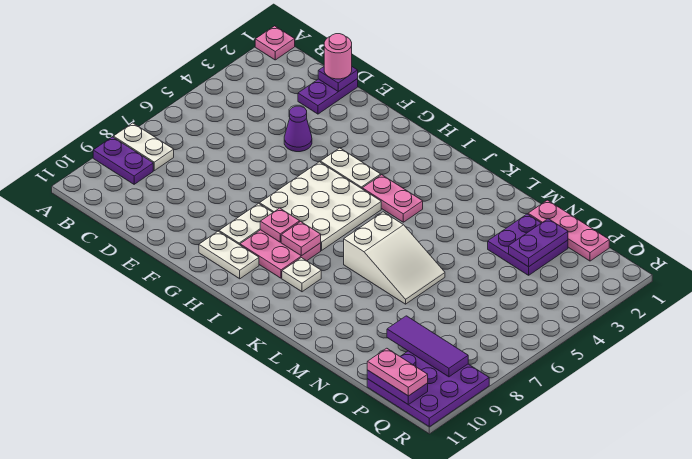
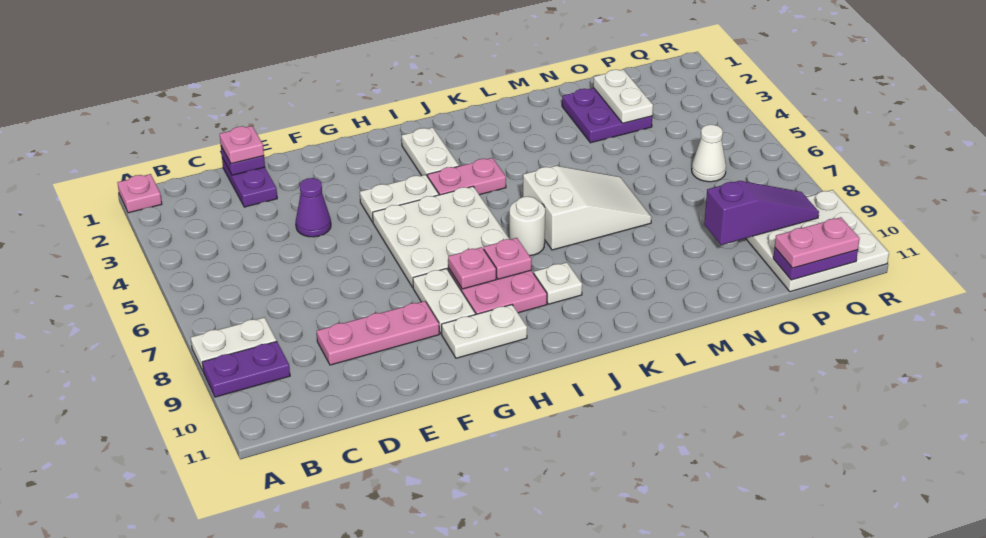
pink 1x1 round brick [324,34,352,79] -> pink 1x1 plate [220,126,264,164]
none -> white 1x2 plate [402,127,459,177]
none -> white 1x1 round brick [509,197,545,256]
pink 1x3 plate [528,200,609,261] -> pink 1x3 plate moved to [317,301,439,365]
purple 1x2 plate [509,219,568,267] -> white 1x2 plate [593,69,653,123]
purple 1x3 tile [387,316,468,377] -> purple 1x3 slope [704,181,819,245]
none -> white 1x1 cone [692,125,726,182]
purple 3x3 plate [367,351,489,427] -> white 3x3 plate [746,190,889,292]

